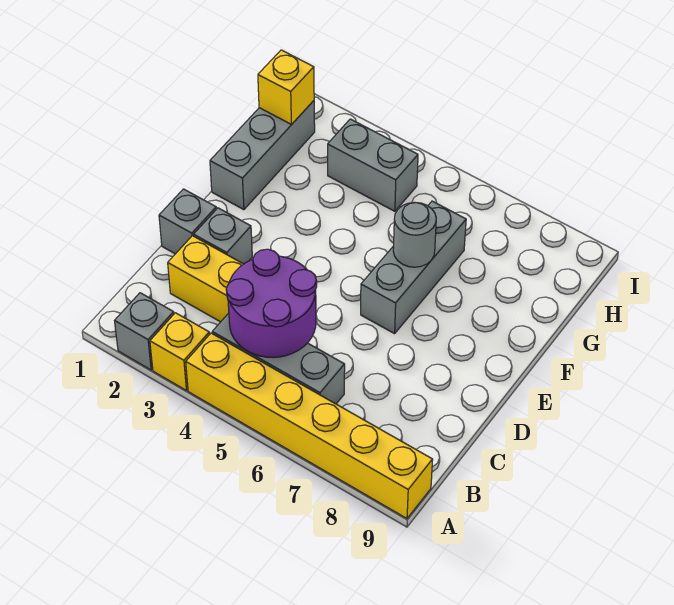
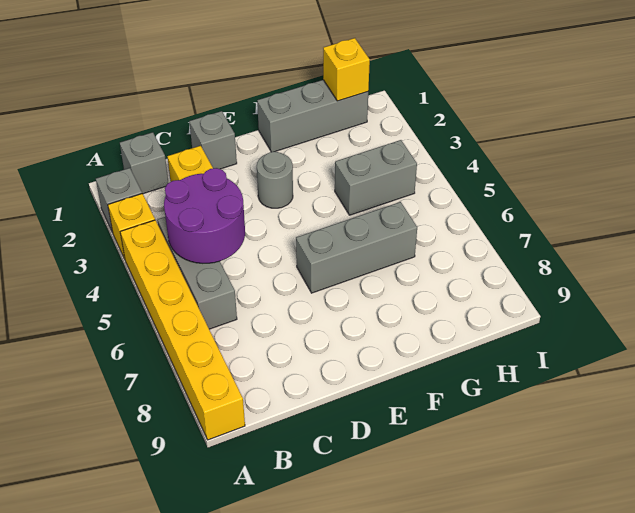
grey 1x1 brick [194,208,252,264] -> grey 1x1 brick moved to [120,132,168,194]
grey 1x1 round brick [393,202,436,267] -> grey 1x1 round brick moved to [257,152,293,208]
grey 1x2 brick [328,119,418,211] -> grey 1x2 brick turned to [335,140,417,215]

